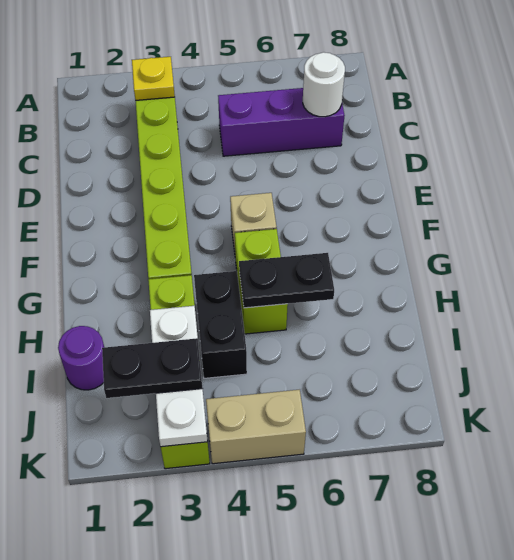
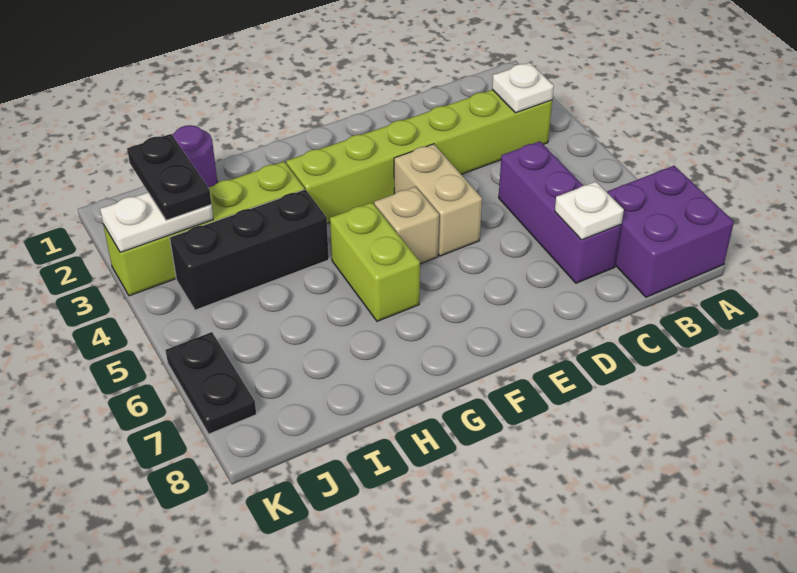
none -> purple 2x2 brick [607,166,734,297]
yellow 1x1 plate [132,57,175,100] -> white 1x1 plate [492,63,554,113]
white 1x1 round brick [303,52,345,117] -> white 1x1 plate [555,182,624,240]
lime 1x2 brick [235,229,288,334] -> lime 1x2 brick turned to [330,203,420,321]
black 1x2 brick [194,271,247,378] -> black 1x3 brick [170,189,329,310]
black 1x2 plate [239,253,334,308] -> black 1x2 plate moved to [166,332,256,434]
white 1x3 plate [150,306,208,447] -> white 1x2 plate [100,192,213,252]
tan 1x2 brick [206,390,306,464] -> tan 1x2 brick moved to [394,144,482,256]

